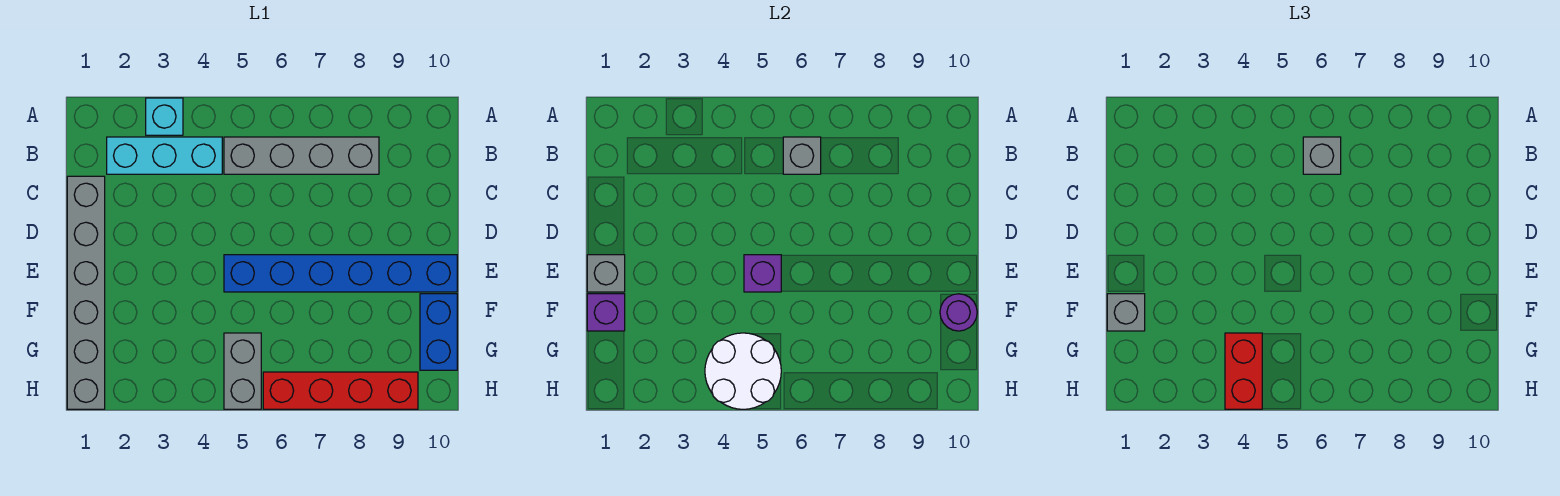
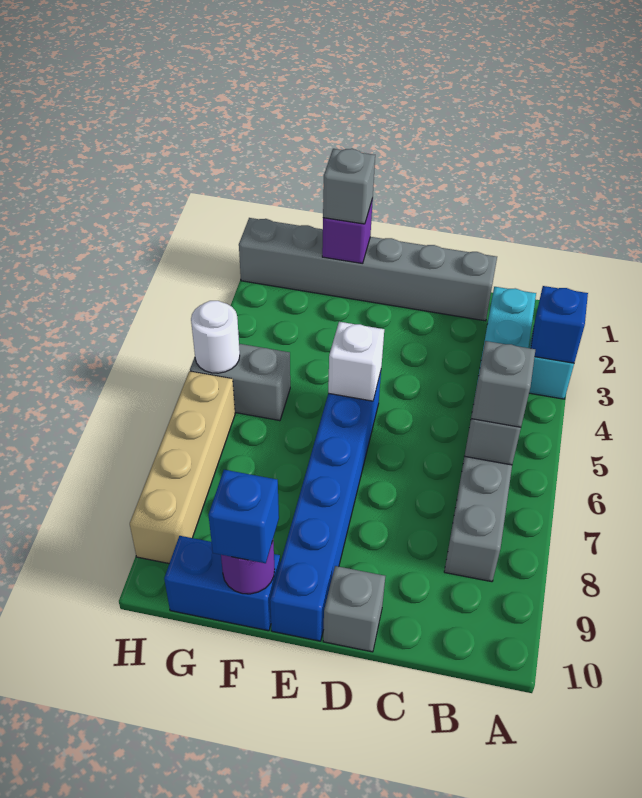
none -> blue 1x1 brick [531,286,588,363]
grey 1x1 brick [587,255,625,292] -> grey 1x1 brick moved to [323,566,385,652]
purple 1x1 brick [744,255,781,292] -> white 1x1 brick [328,322,384,401]
none -> blue 1x1 brick [209,470,279,563]
white 2x2 round brick [705,333,781,409] -> white 1x1 round brick [191,301,240,373]
red 1x2 brick [1225,333,1262,409] -> none
red 1x4 brick [263,372,418,409] -> tan 1x4 brick [130,371,235,563]

